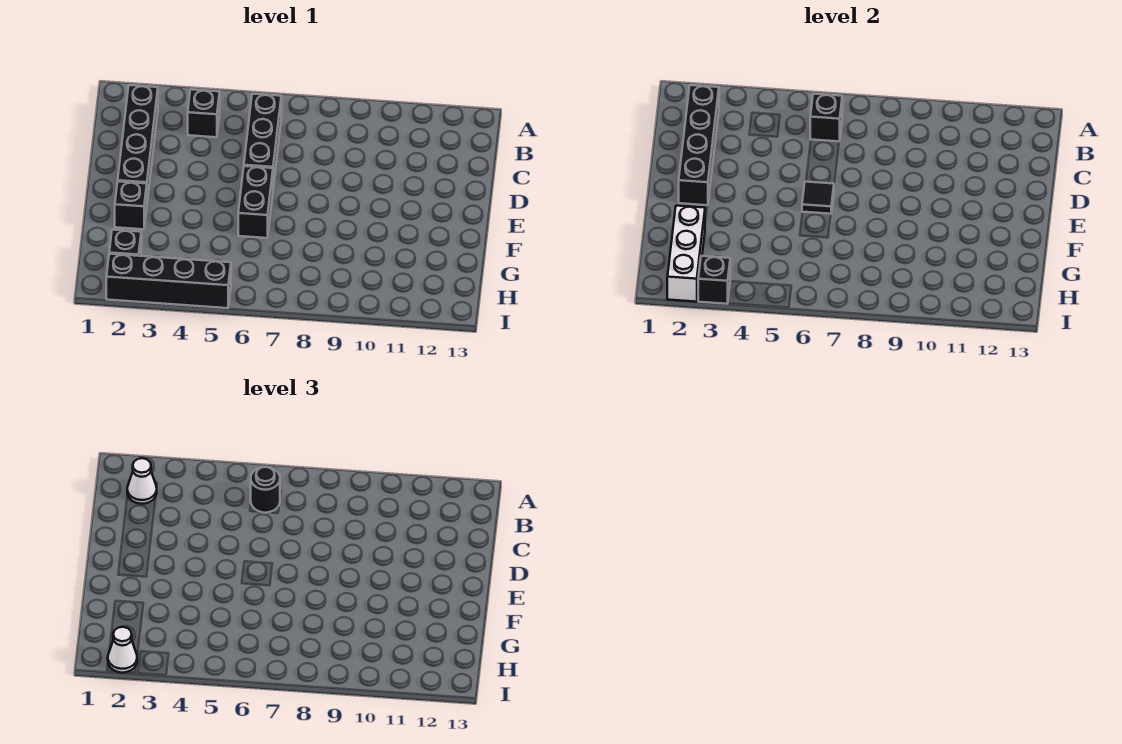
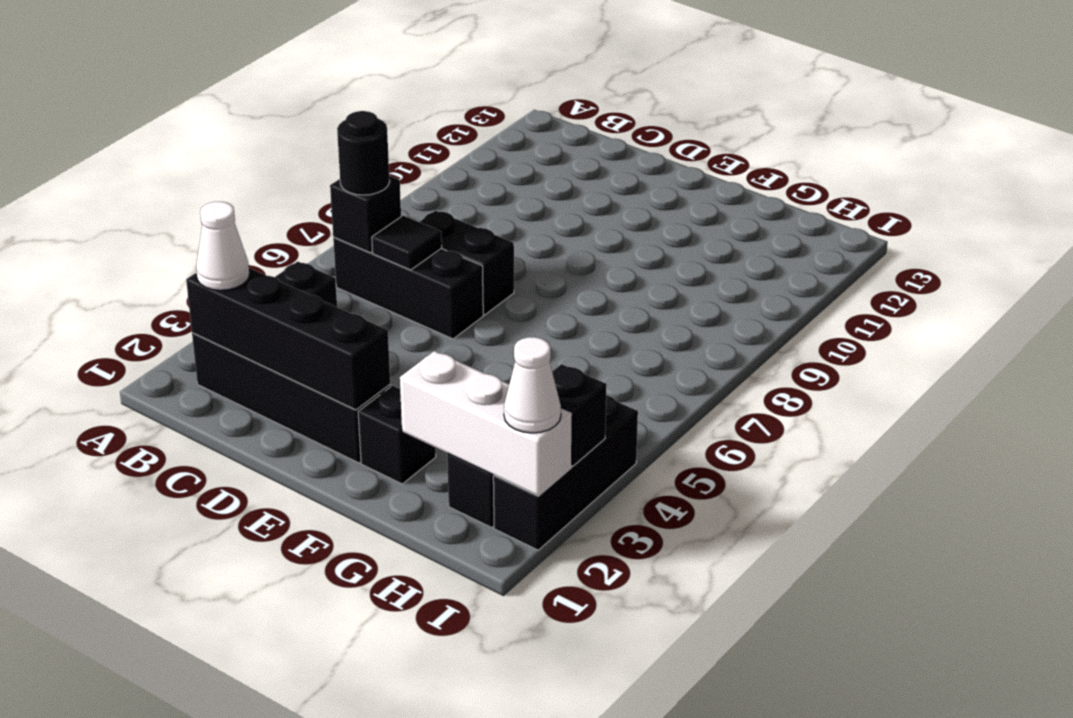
black 1x2 brick [238,166,273,238] -> black 1x2 brick moved to [420,211,514,315]
black 1x1 tile [802,182,834,214] -> black 1x1 tile moved to [372,216,442,270]
black 1x4 brick [106,254,231,308] -> black 1x3 brick [493,395,638,550]

